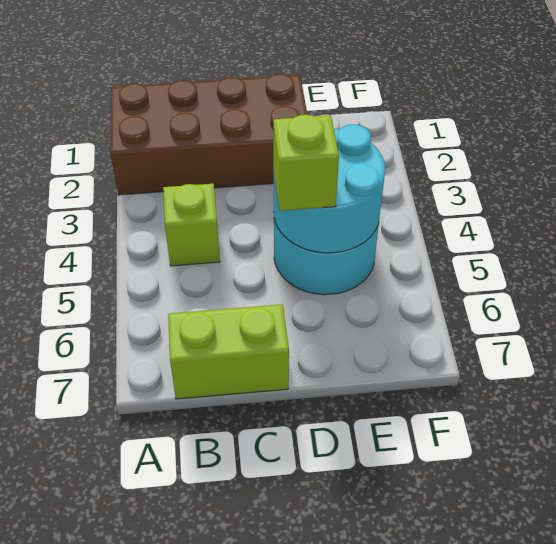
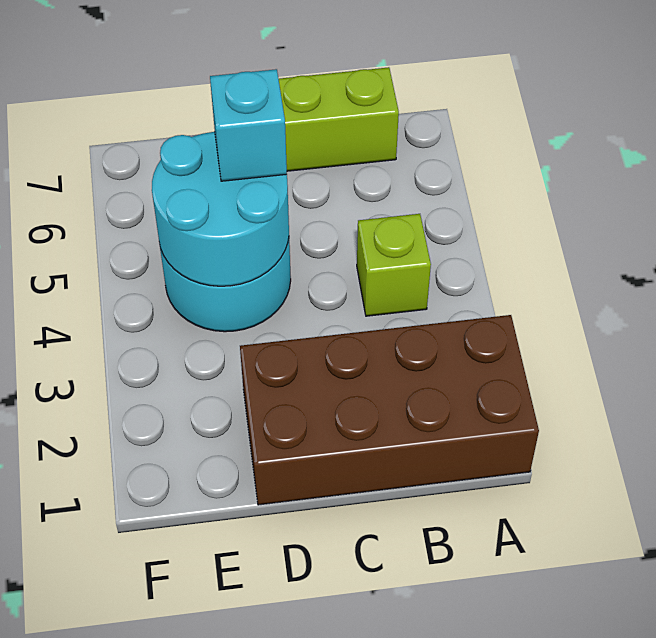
lime 1x1 brick [274,115,339,211] -> cyan 1x1 brick [210,69,287,181]

